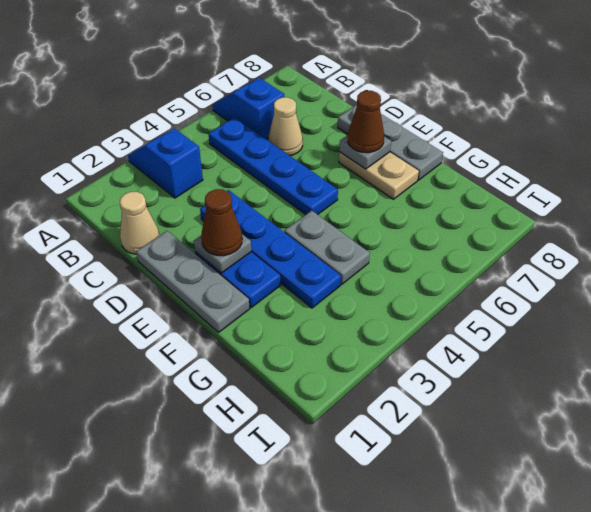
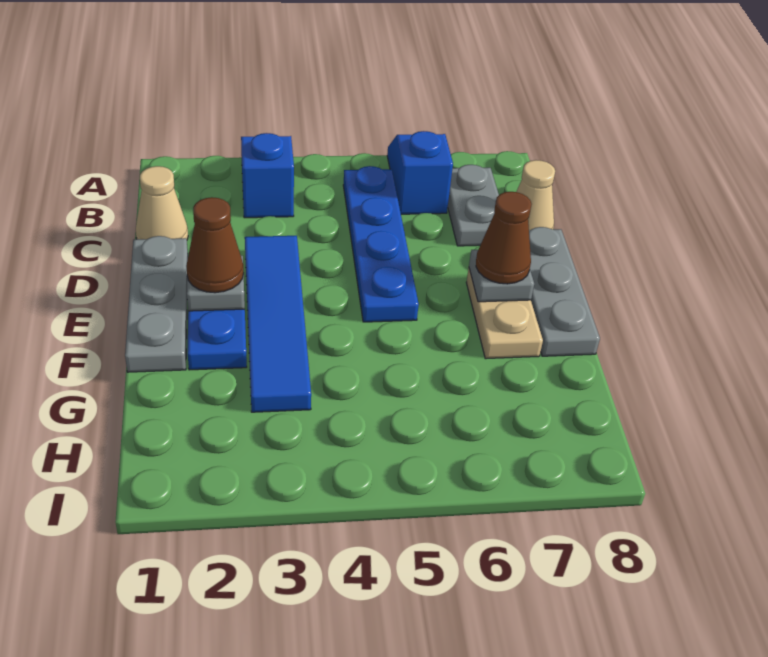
tan 1x1 cone [268,97,303,156] -> tan 1x1 cone moved to [516,160,555,230]
blue 1x4 plate [200,190,341,308] -> blue 1x4 tile [245,236,311,412]
grey 1x2 plate [284,211,370,284] -> grey 1x2 plate moved to [448,165,499,246]

